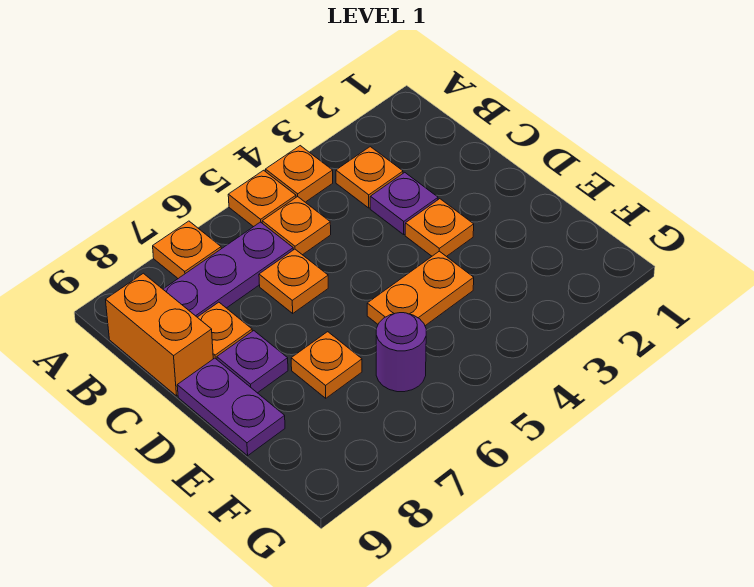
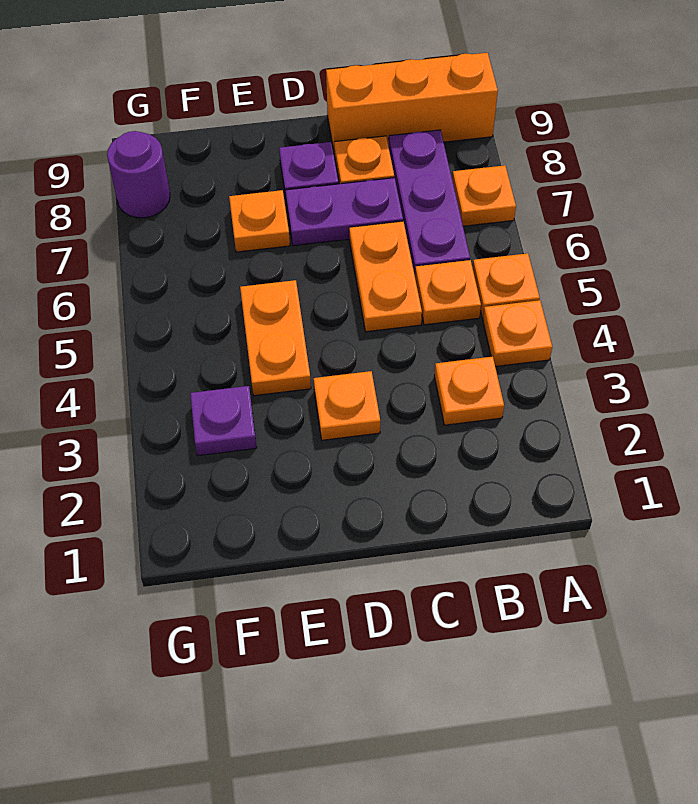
orange 1x2 brick [106,273,213,396] -> orange 1x3 brick [326,53,498,150]
purple 1x1 plate [370,172,438,234] -> purple 1x1 plate moved to [190,386,257,456]
orange 1x1 plate [259,249,328,313] -> orange 1x2 plate [349,221,422,332]
purple 1x2 plate [177,358,285,456] -> purple 1x2 plate moved to [286,178,403,246]
purple 1x1 round brick [376,313,426,392] -> purple 1x1 round brick moved to [107,131,170,218]

